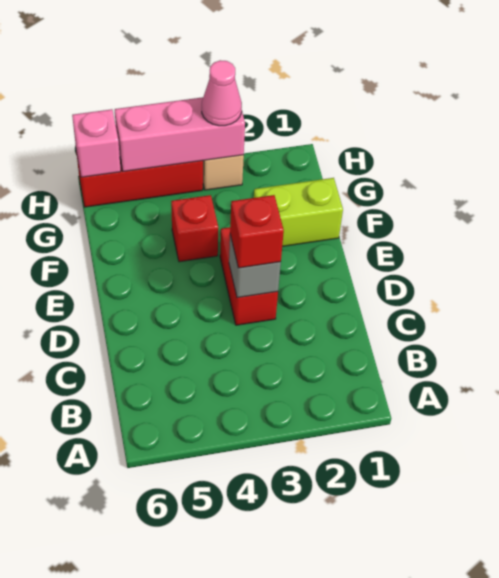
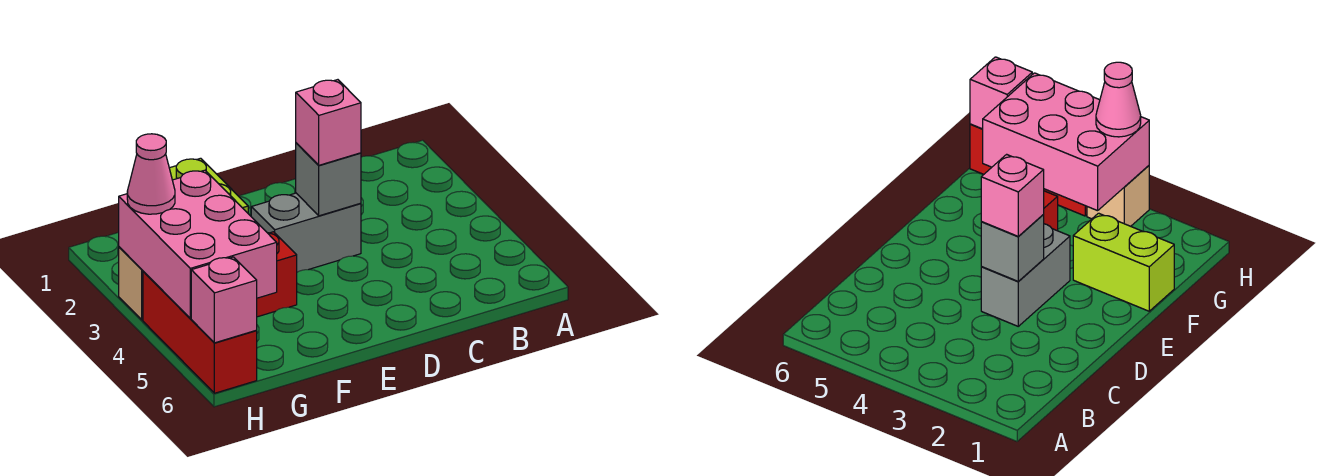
red 1x2 brick [220,227,278,325] -> grey 1x2 brick [251,193,361,272]
red 1x1 brick [230,195,284,268] -> pink 1x1 brick [296,80,361,165]
pink 1x3 brick [115,97,245,171] -> pink 2x3 brick [119,170,277,318]

